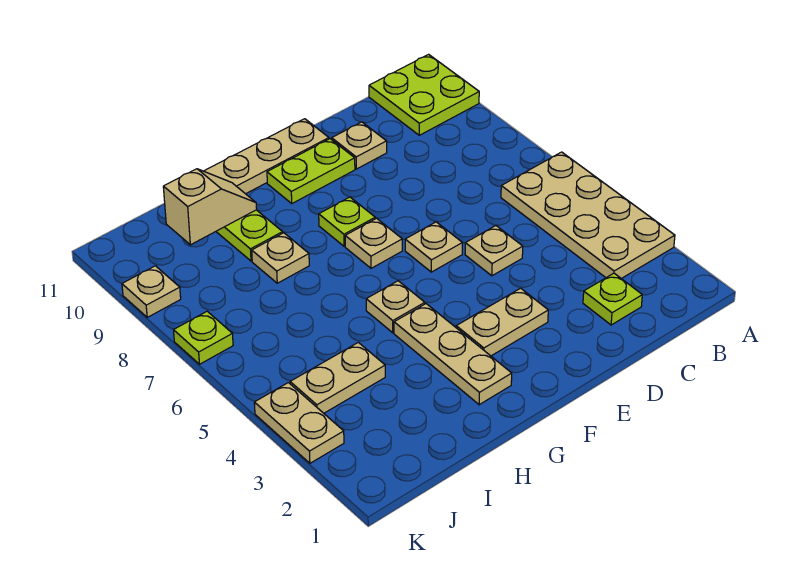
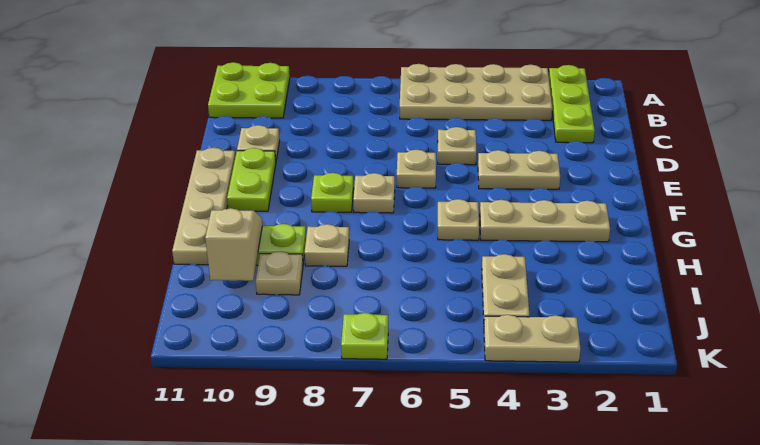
lime 1x1 plate [583,273,642,325] -> lime 1x3 plate [549,65,595,143]
tan 1x2 plate [456,288,548,356] -> tan 1x2 plate turned to [478,150,560,189]
tan 1x1 plate [122,266,181,317] -> tan 1x1 plate moved to [256,252,303,295]

